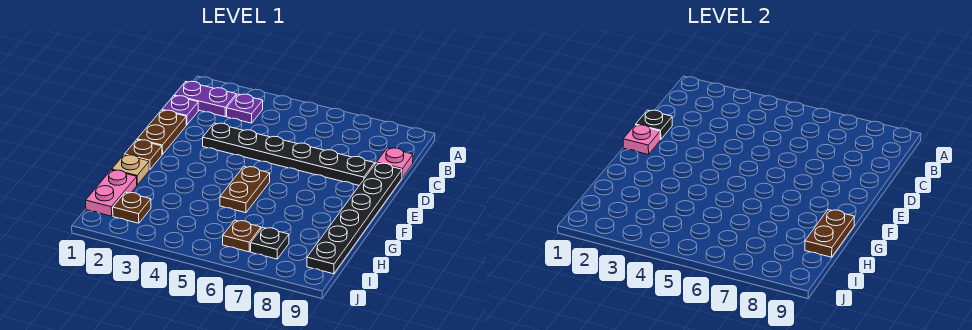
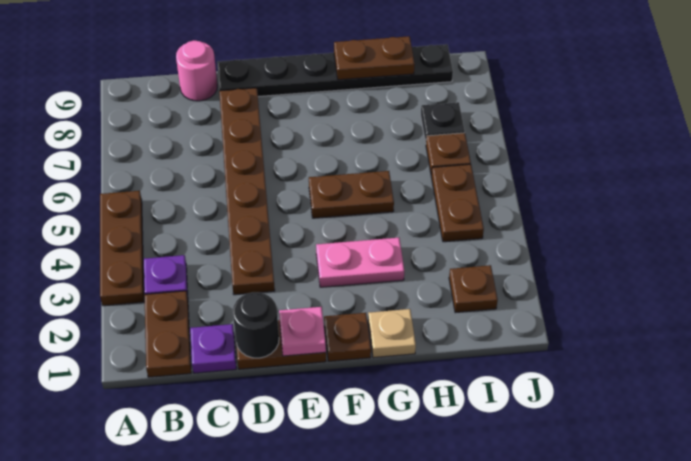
none -> brown 1x3 plate [100,191,144,306]
purple 1x2 plate [174,81,236,117] -> brown 1x2 plate [144,291,191,377]
pink 1x1 plate [376,148,413,178] -> pink 1x1 round brick [176,41,217,101]
black 1x1 plate [636,110,672,140] -> black 1x1 round brick [233,292,279,358]
black 1x6 plate [203,123,375,185] -> brown 1x6 plate [219,88,275,295]
pink 1x2 plate [86,170,137,216] -> pink 1x2 plate moved to [316,238,404,287]
none -> brown 1x2 plate [431,164,484,242]

